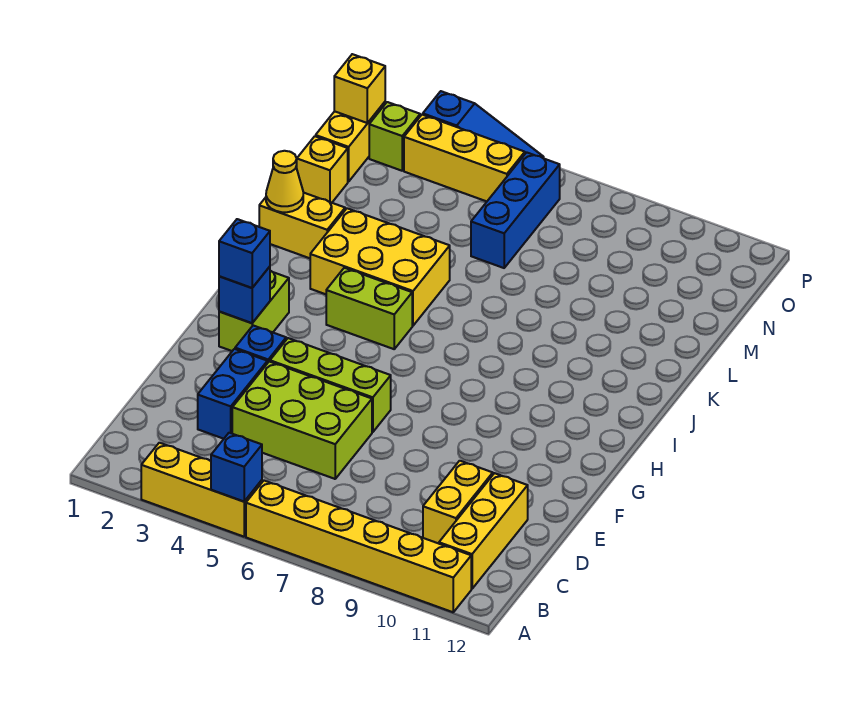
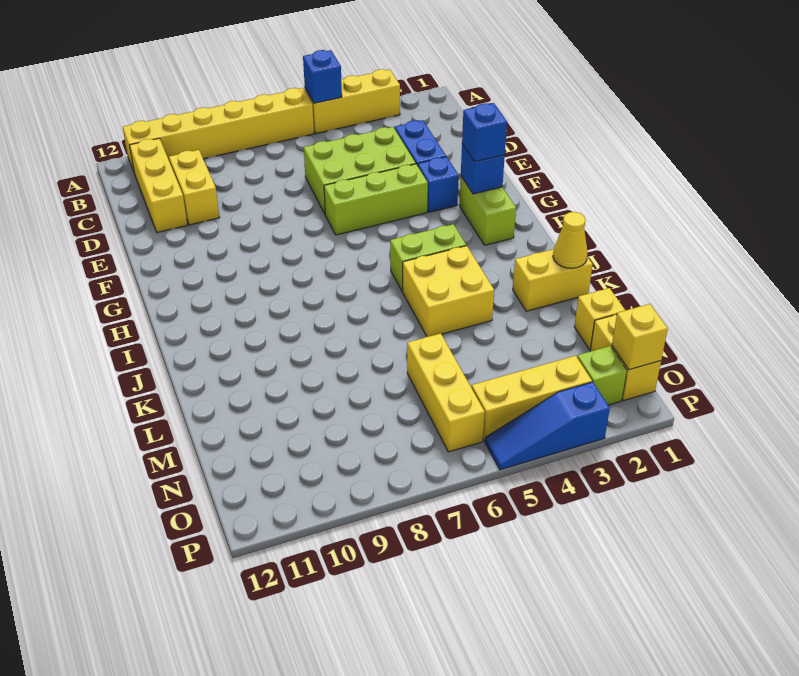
yellow 2x3 brick [310,208,450,326] -> yellow 2x2 brick [403,246,494,337]
blue 1x3 brick [471,152,560,268] -> yellow 1x3 brick [407,333,485,452]

